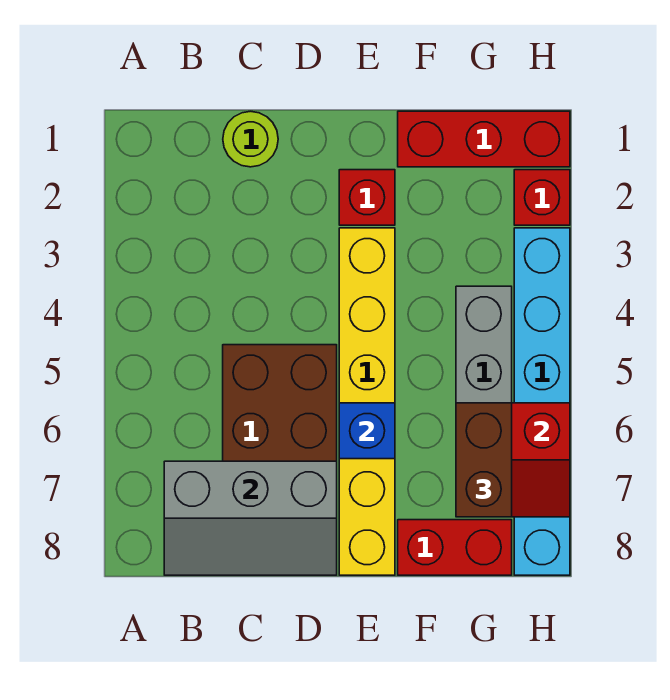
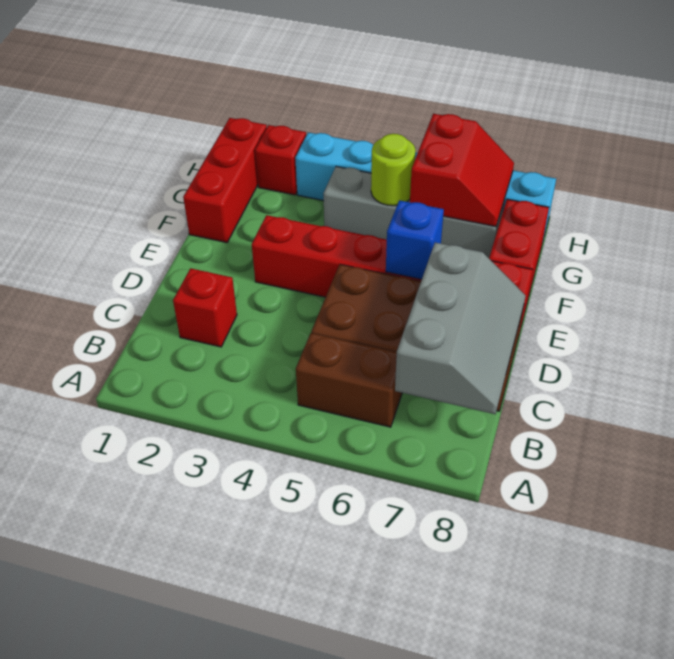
lime 1x1 round brick [223,111,278,167] -> lime 1x1 round brick moved to [371,134,415,206]
red 1x1 brick [339,170,395,225] -> red 1x1 brick moved to [173,268,237,347]
yellow 1x6 brick [339,228,395,575] -> red 1x6 brick [252,215,533,333]
brown 1x2 brick [456,403,512,517] -> brown 1x2 brick moved to [296,333,402,427]

